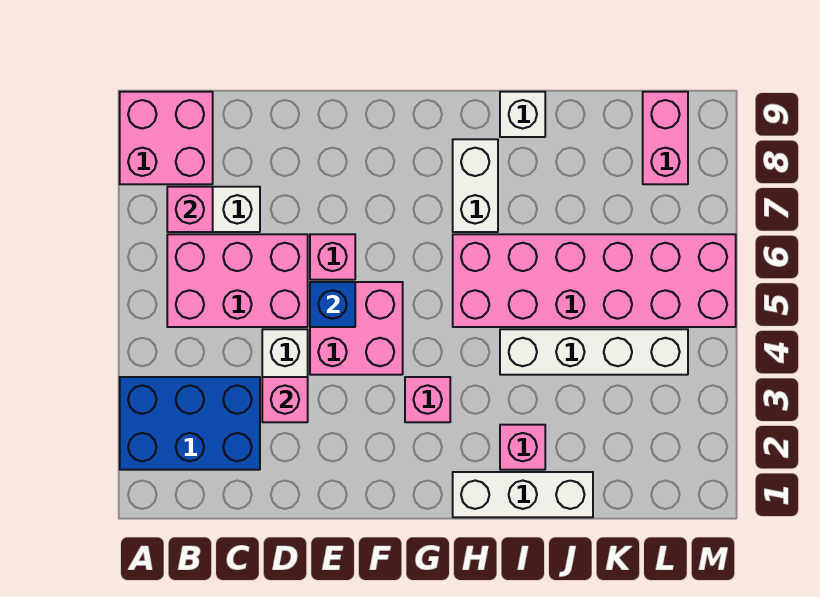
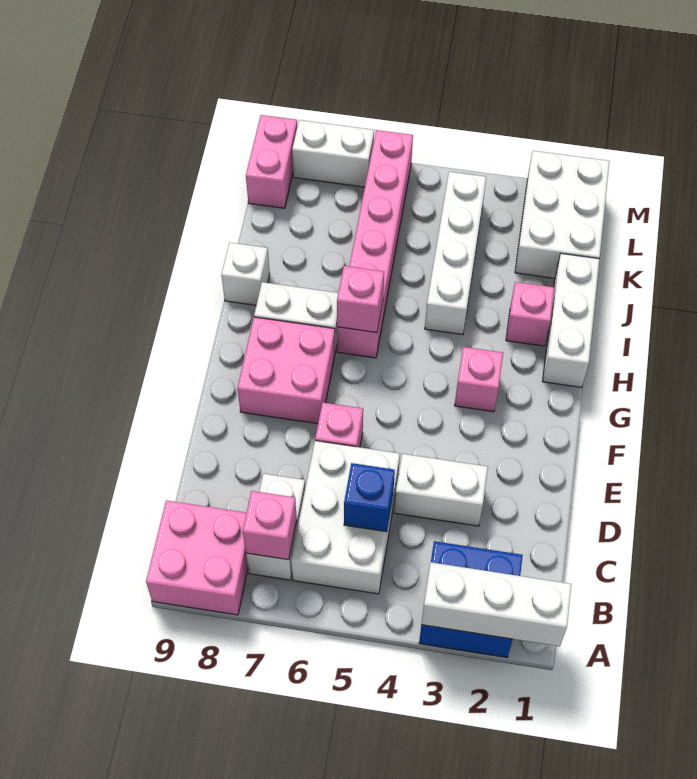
none -> white 1x3 brick [421,562,571,646]
blue 2x3 brick [120,377,260,470] -> blue 2x2 brick [419,541,523,657]
pink 2x3 brick [167,234,308,327] -> white 2x3 brick [291,441,400,594]
pink 1x1 brick [262,377,308,422] -> pink 1x1 brick moved to [337,266,384,333]
pink 2x2 brick [310,282,403,375] -> pink 2x2 brick moved to [237,317,335,424]
blue 1x1 brick [310,282,355,327] -> blue 1x1 brick moved to [344,463,395,532]
pink 2x6 brick [453,234,736,327] -> pink 1x6 brick [337,130,413,358]
none -> white 2x3 brick [515,151,609,278]
pink 1x2 brick [643,92,688,184] -> pink 1x2 brick turned to [246,115,297,208]
none -> white 1x2 brick [292,120,374,187]

